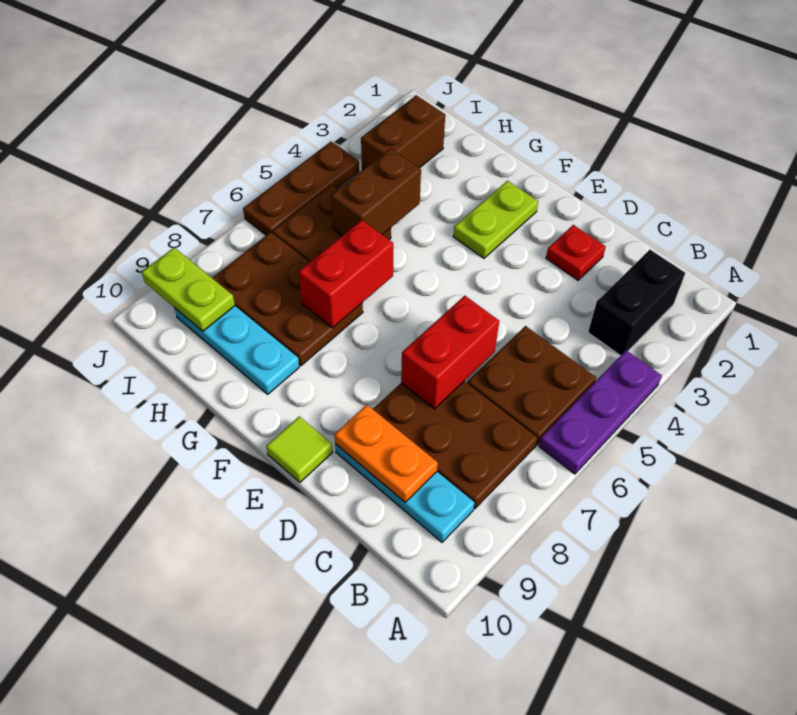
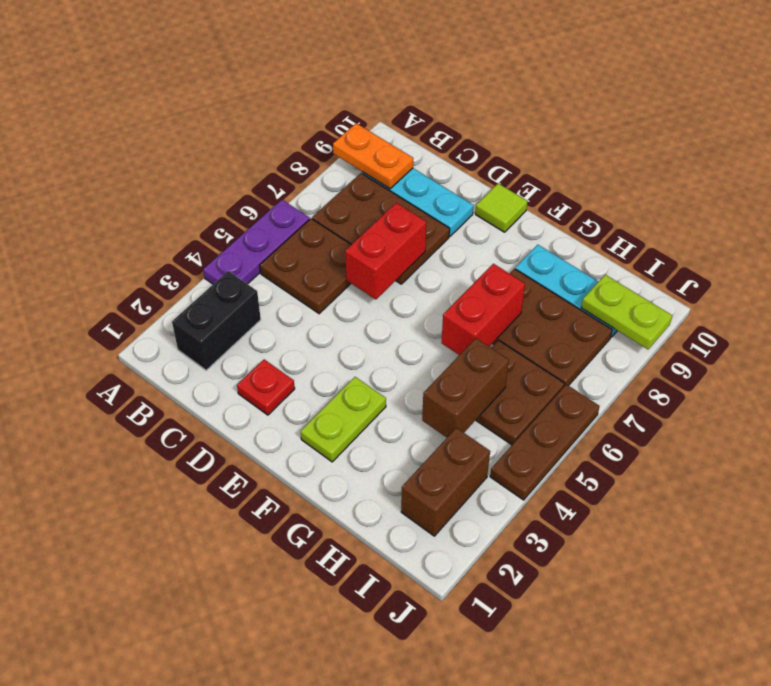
orange 1x2 plate [334,405,438,502] -> orange 1x2 plate moved to [333,123,413,189]

